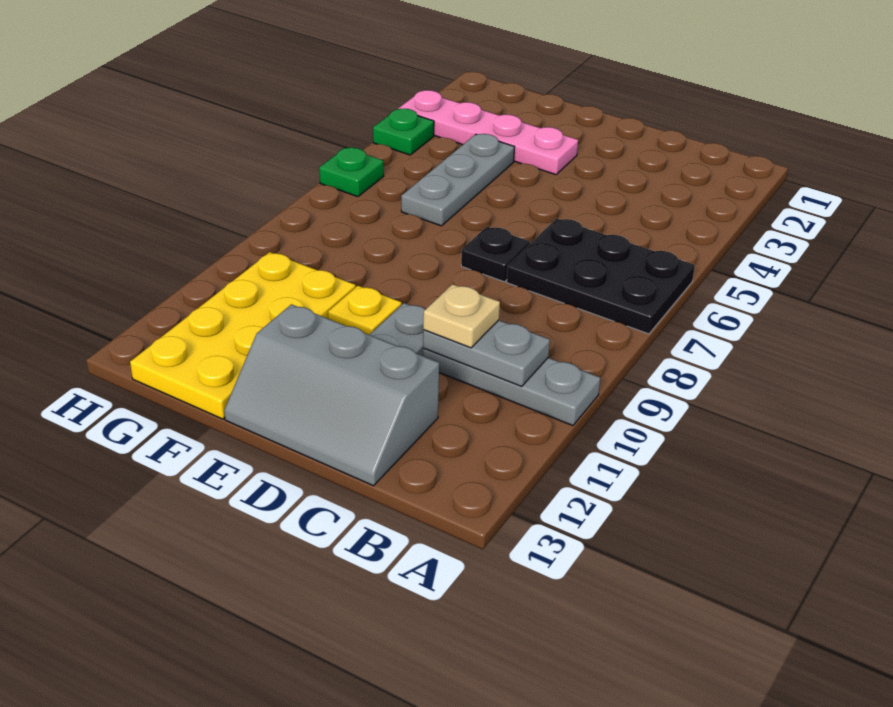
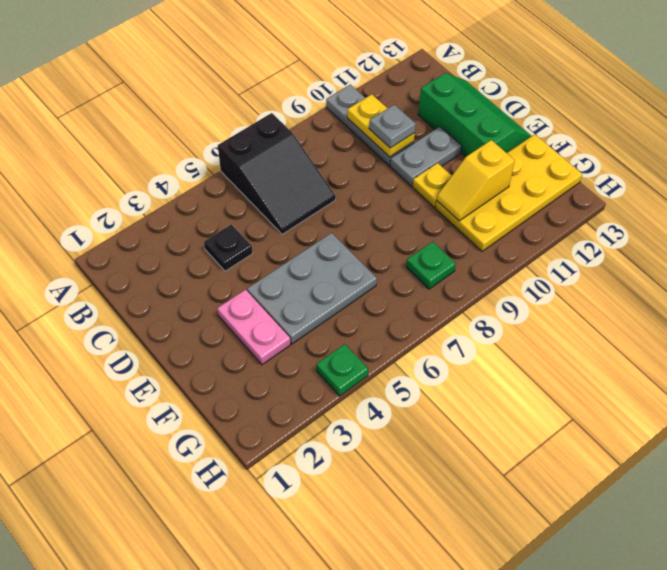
black 2x3 plate [507,218,695,334] -> black 2x3 slope [218,113,336,234]
grey 1x2 plate [423,320,550,386] -> yellow 1x2 plate [347,94,415,157]
tan 1x1 plate [423,284,500,348] -> grey 1x1 plate [369,105,416,148]
grey 2x3 slope [224,304,439,486] -> green 2x3 slope [418,73,531,157]
black 1x1 plate [461,227,530,282] -> black 1x1 plate moved to [204,224,253,271]
pink 1x4 plate [398,90,578,175] -> pink 1x2 plate [217,290,290,365]
grey 1x3 plate [401,134,514,226] -> grey 2x3 plate [247,233,377,344]
none -> yellow 1x2 slope [437,140,515,221]
green 1x1 plate [319,148,384,197] -> green 1x1 plate moved to [406,242,456,289]

